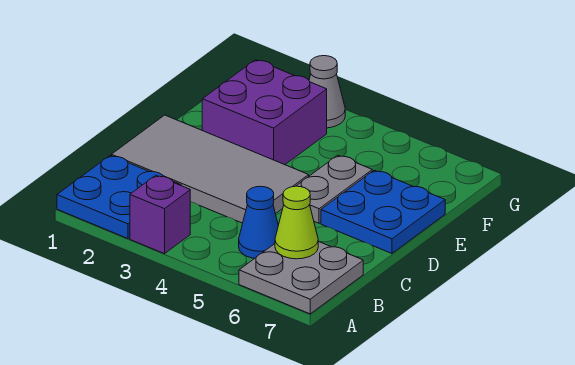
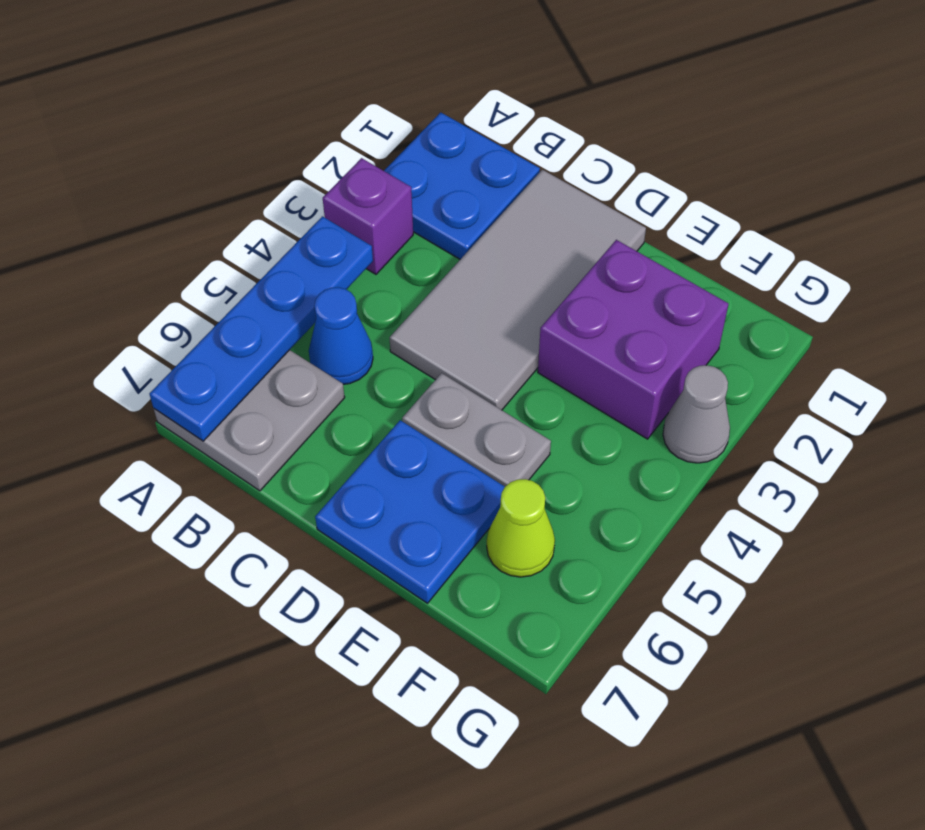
none -> blue 1x4 plate [149,216,373,441]
lime 1x1 cone [275,186,318,259] -> lime 1x1 cone moved to [487,479,555,577]

